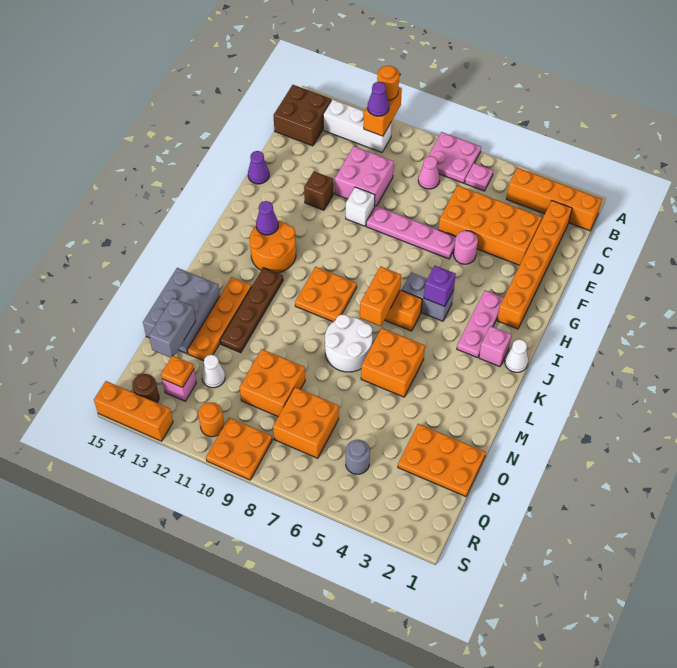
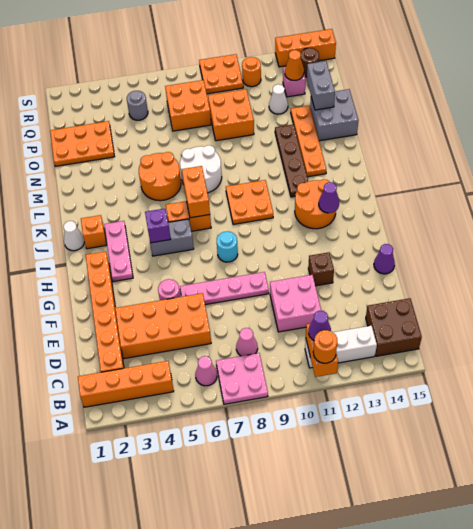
pink 1x1 plate [465,163,493,191] -> pink 1x1 cone [195,356,217,386]
white 1x1 brick [346,187,375,226] -> none
none -> cyan 1x1 round brick [217,231,238,262]
pink 1x1 brick [479,326,511,367] -> orange 1x1 brick [81,215,106,249]
orange 2x2 brick [361,328,425,397] -> orange 2x2 round brick [139,152,181,201]
grey 2x3 brick [143,268,220,354] -> grey 2x2 brick [310,89,358,141]
orange 1x1 plate [161,356,194,387] -> orange 1x1 cone [285,50,304,80]

